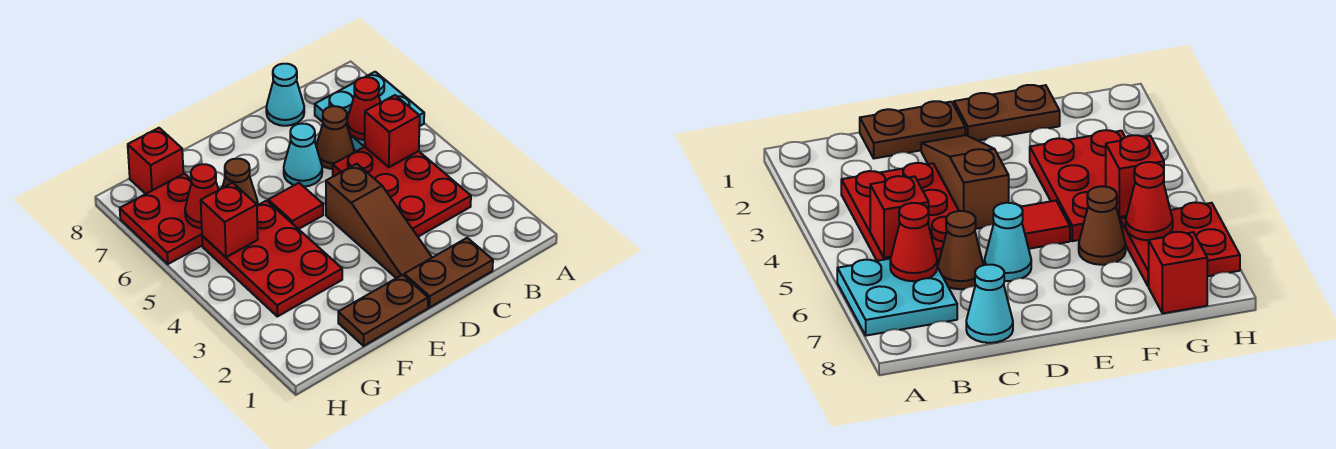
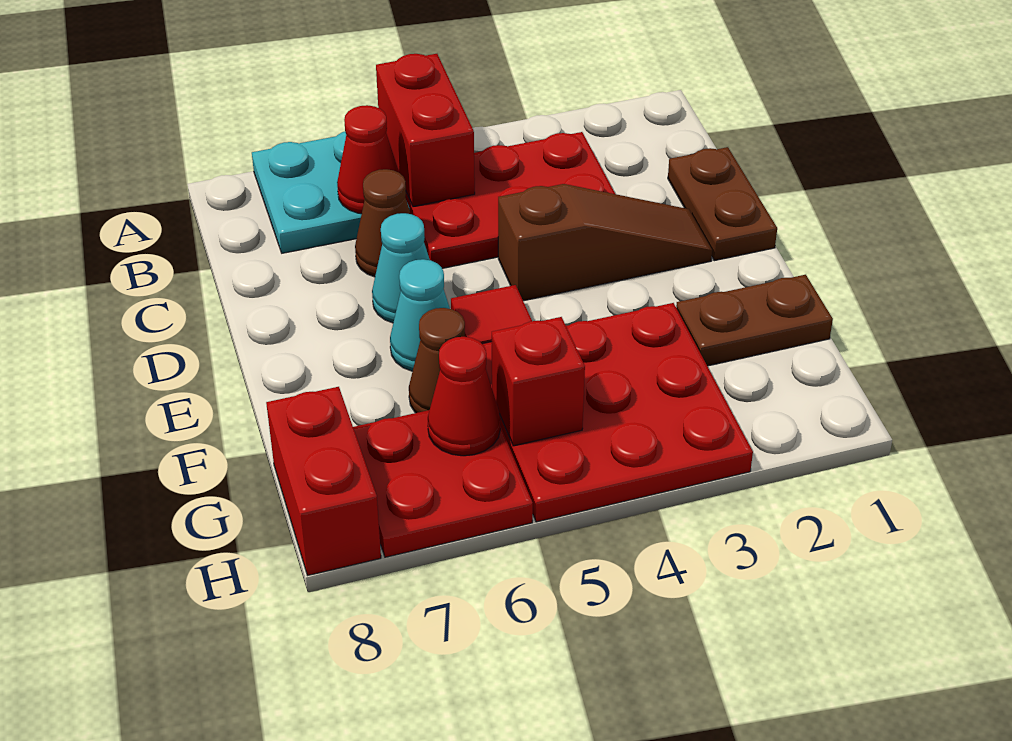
red 1x1 brick [365,95,420,167] -> red 1x2 brick [376,54,475,207]
cyan 1x1 cone [266,64,304,126] -> cyan 1x1 cone moved to [390,259,450,371]
brown 1x2 plate [338,275,428,346] -> brown 1x2 plate turned to [676,275,833,366]
red 2x3 plate [202,201,342,316] -> red 3x3 plate [483,303,753,522]
red 1x1 brick [128,128,183,194] -> red 1x2 brick [266,387,381,575]

